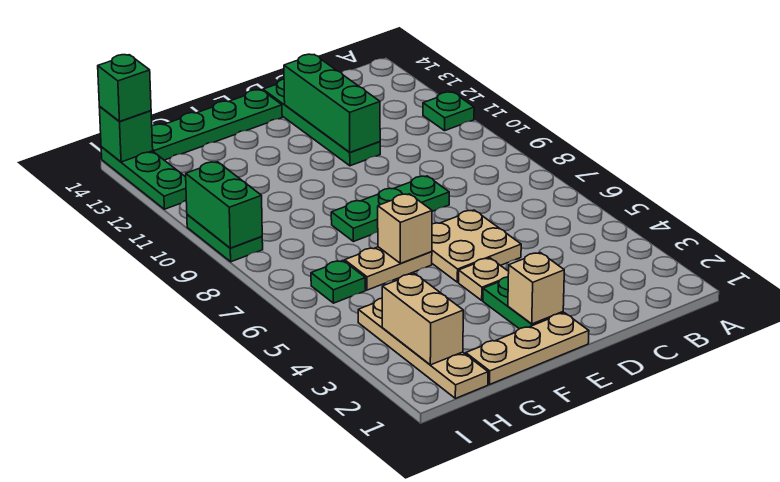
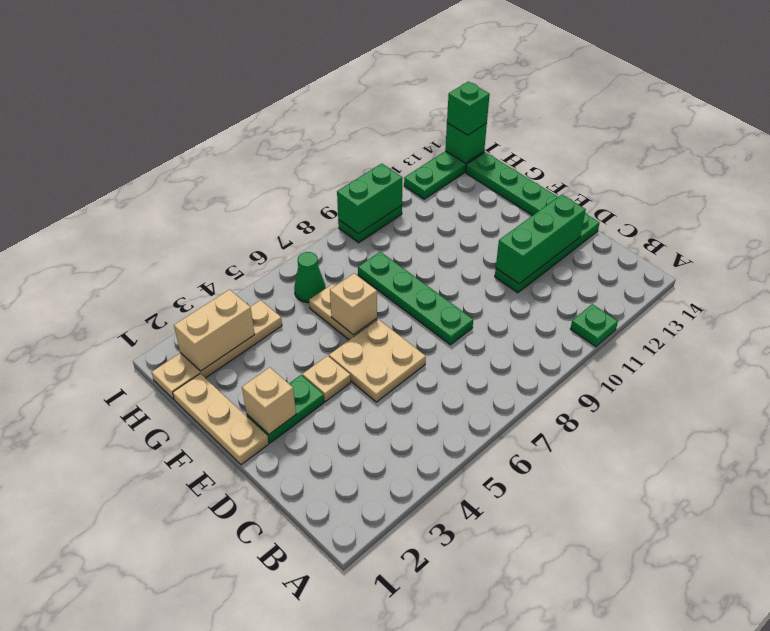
green 1x3 plate [331,176,449,242] -> green 1x4 plate [358,252,473,345]
green 1x1 plate [311,261,366,303] -> green 1x1 cone [294,252,326,303]

